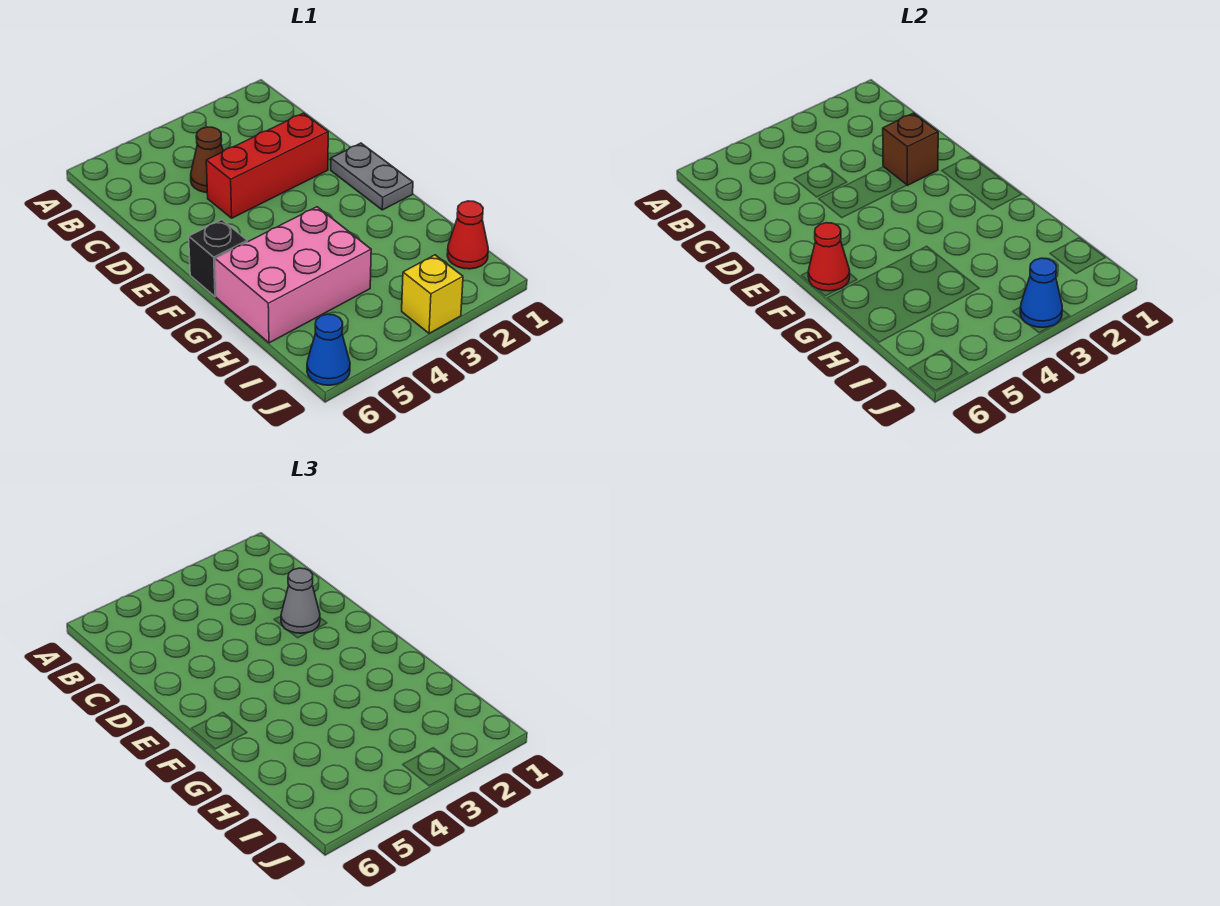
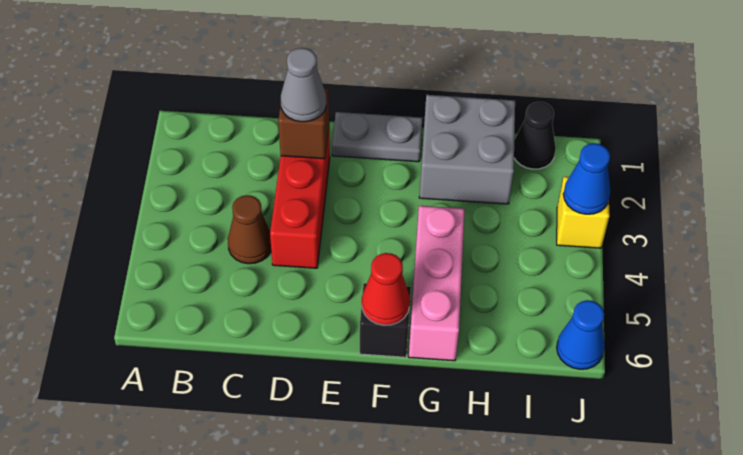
none -> grey 2x2 brick [419,95,515,204]
pink 2x3 brick [215,207,371,343] -> pink 1x3 brick [409,206,465,361]
red 1x1 cone [447,201,488,269] -> black 1x1 cone [514,102,556,169]

